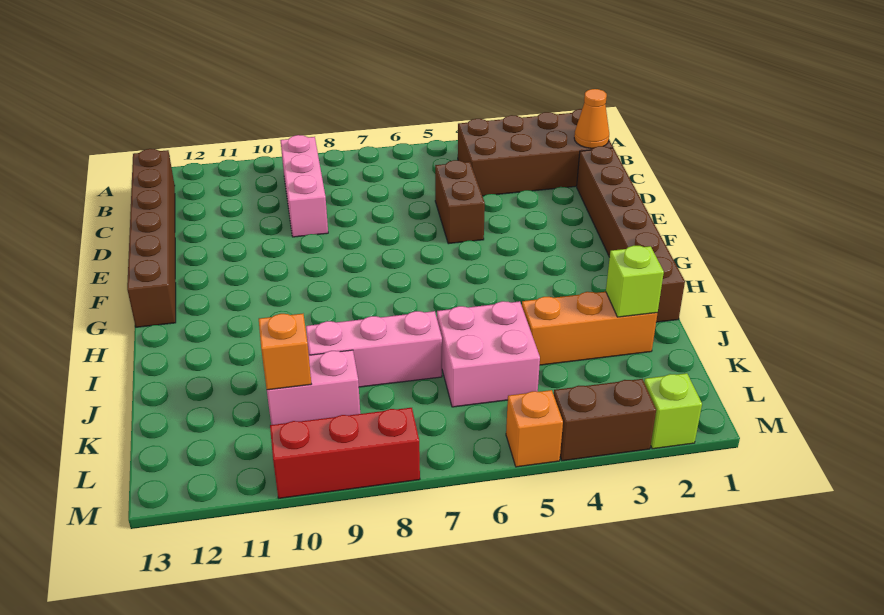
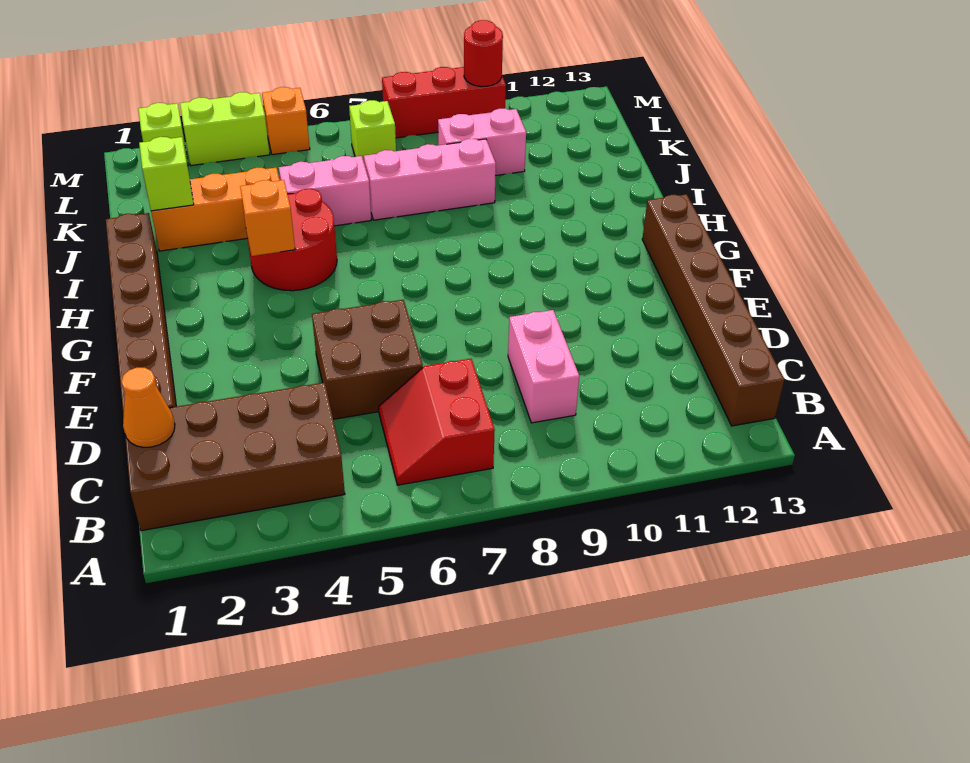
none -> red 2x2 slope [379,359,495,485]
pink 1x3 brick [280,135,328,237] -> pink 1x2 brick [508,310,579,423]
brown 1x2 brick [435,160,485,244] -> brown 2x2 brick [312,300,423,419]
none -> red 2x2 round brick [247,189,337,291]
pink 2x2 brick [437,301,540,407] -> pink 1x2 brick [279,156,371,226]
orange 1x1 brick [259,314,311,390] -> orange 1x1 brick moved to [240,180,295,256]
none -> lime 1x1 brick [349,100,396,162]
brown 1x2 brick [554,379,656,461] -> lime 1x2 brick [180,92,270,166]
none -> red 1x1 round brick [464,20,503,87]

